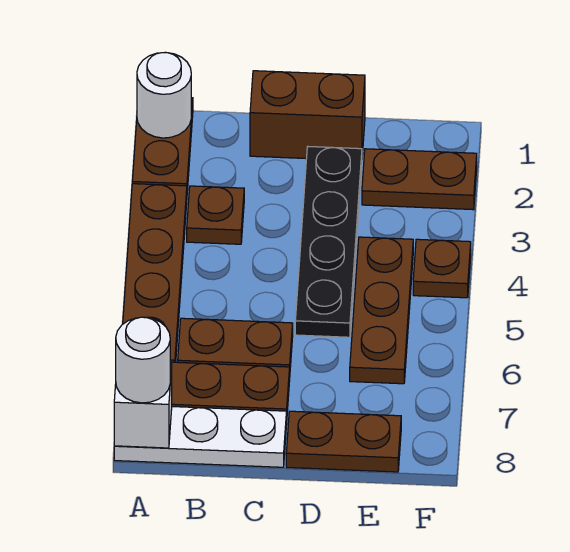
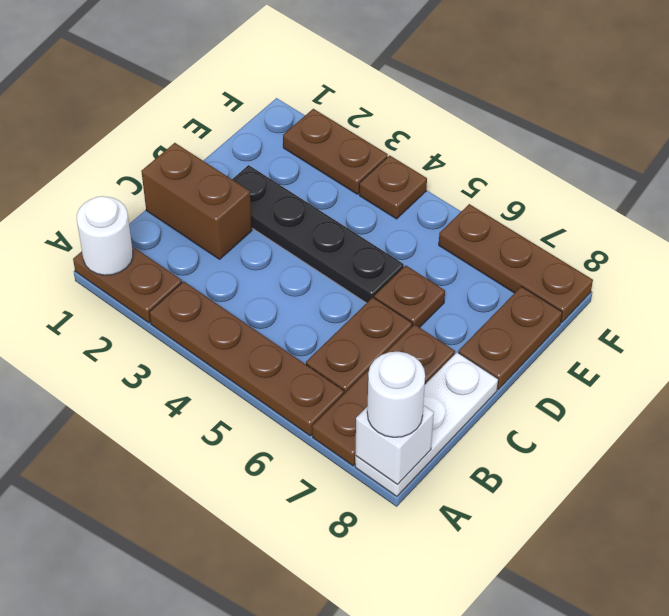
brown 1x1 plate [187,186,244,244] -> brown 1x1 plate moved to [374,266,445,328]
brown 1x2 brick [250,71,365,159] -> brown 1x2 brick turned to [141,143,252,259]
brown 1x2 plate [362,149,477,210] -> brown 1x2 plate turned to [283,109,388,194]
brown 1x3 plate [350,237,413,384] -> brown 1x3 plate moved to [439,204,593,323]

